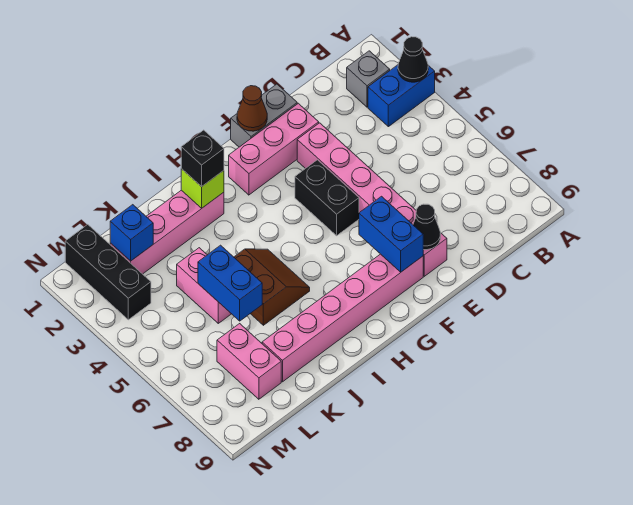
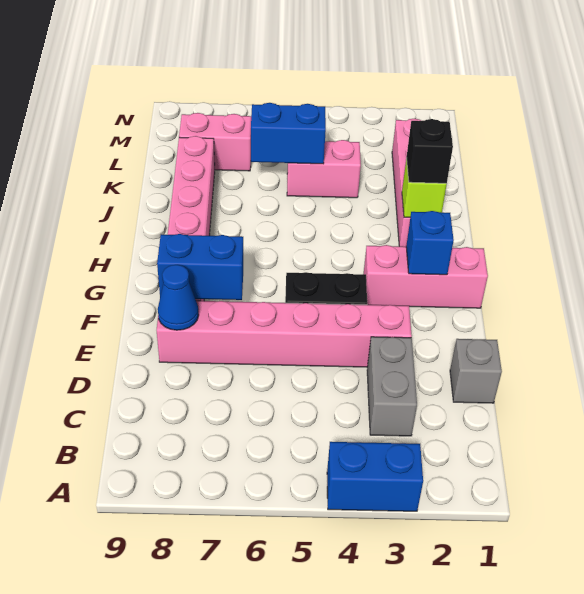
blue 1x2 brick [368,65,435,127] -> blue 1x2 brick turned to [327,442,423,511]
black 1x1 cone [398,37,428,82] -> none
grey 1x1 brick [347,51,390,107] -> grey 1x1 brick moved to [450,339,502,403]
grey 1x2 brick [231,84,297,147] -> grey 1x2 brick moved to [367,337,417,436]
pink 1x3 brick [229,103,319,195] -> pink 1x3 brick turned to [364,245,488,308]
black 1x1 cone [413,204,441,250] -> blue 1x1 cone [158,265,199,330]
brown 1x1 cone [237,86,267,131] -> none
brown 2x2 slope [234,249,310,325] -> none
blue 1x1 brick [110,205,153,261] -> blue 1x1 brick moved to [406,211,454,275]
black 1x3 brick [65,225,151,320] -> none

